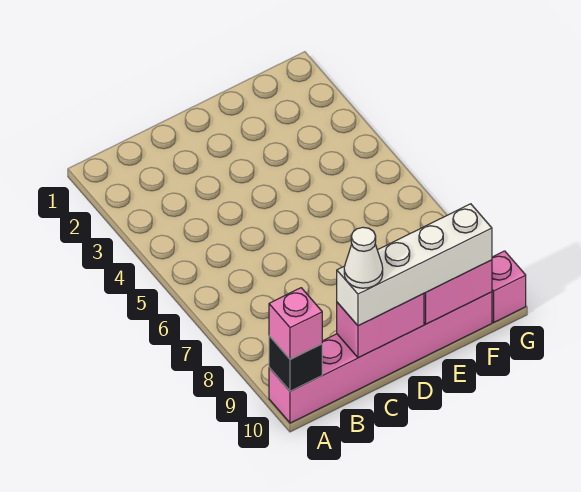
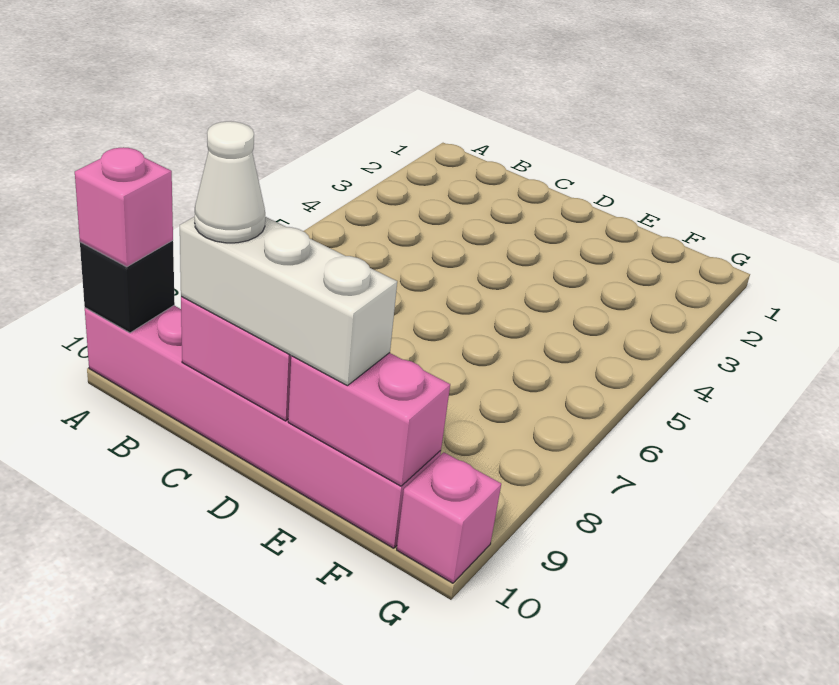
white 1x4 brick [337,204,492,326] -> white 1x3 brick [180,216,397,386]

